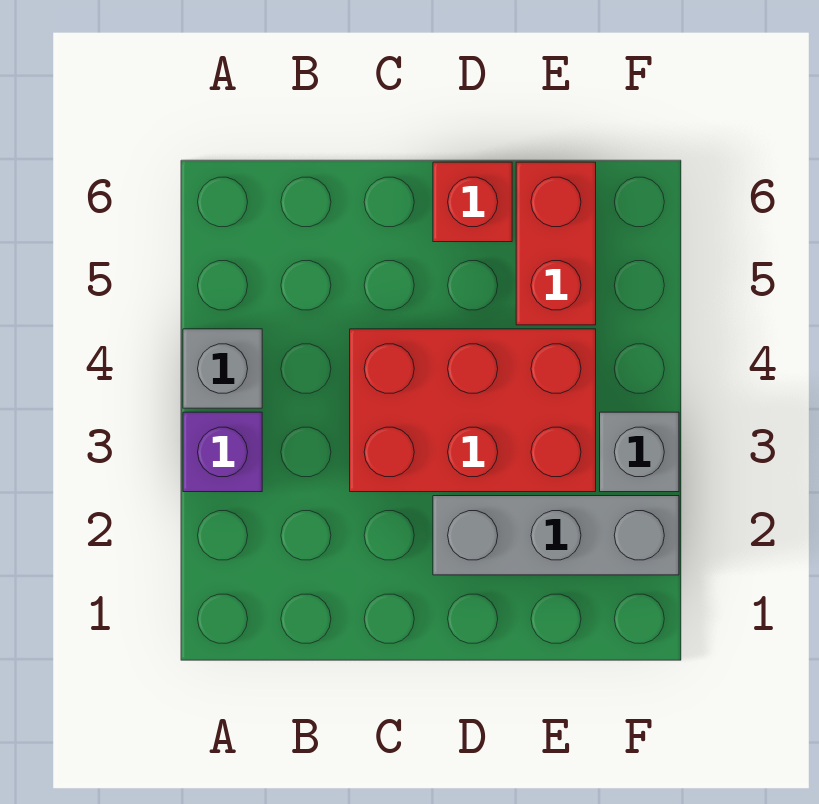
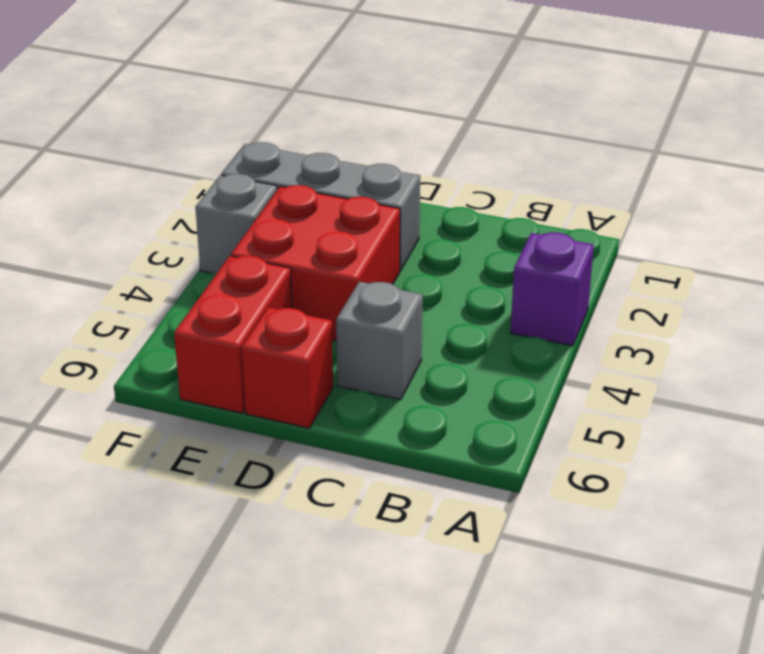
grey 1x1 brick [183,329,262,408] -> grey 1x1 brick moved to [336,282,423,400]
red 2x3 brick [350,329,596,492] -> red 2x2 brick [231,185,400,341]

